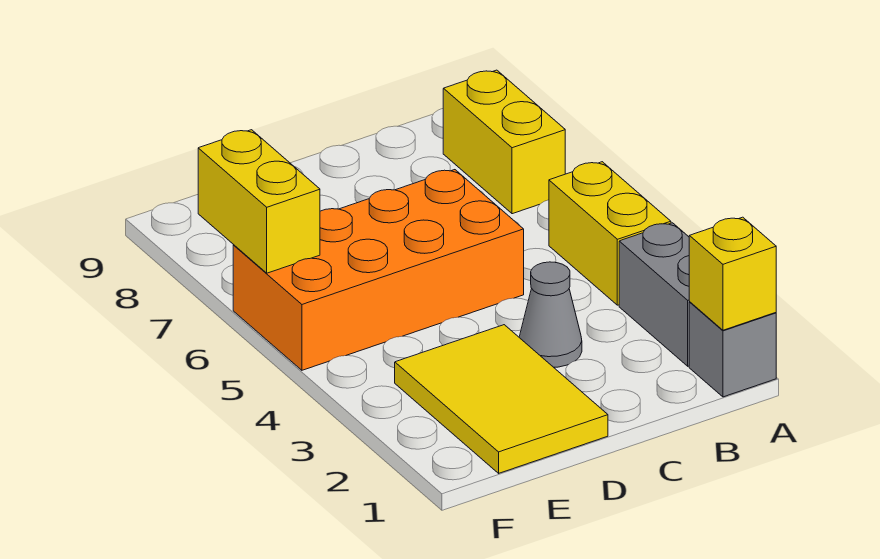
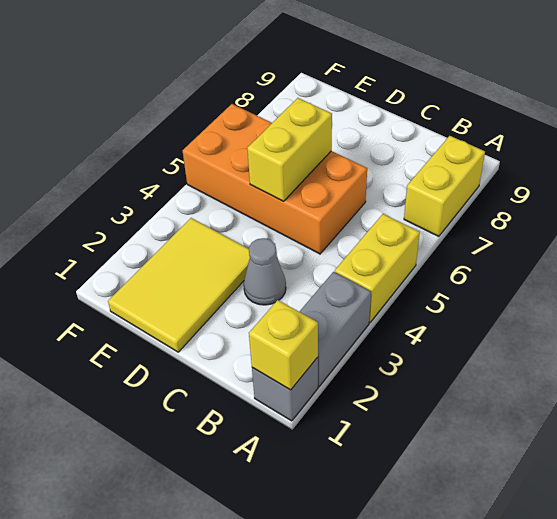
yellow 1x2 brick [198,130,320,273] -> yellow 1x2 brick moved to [247,98,332,201]

